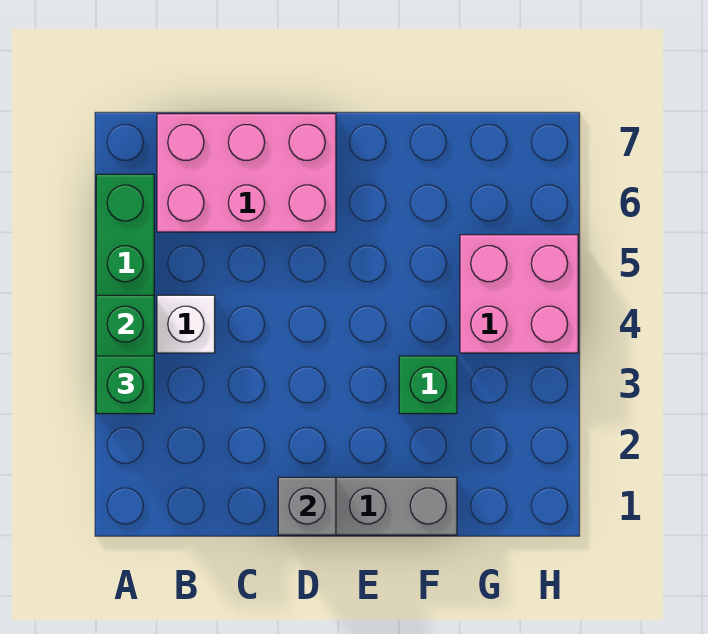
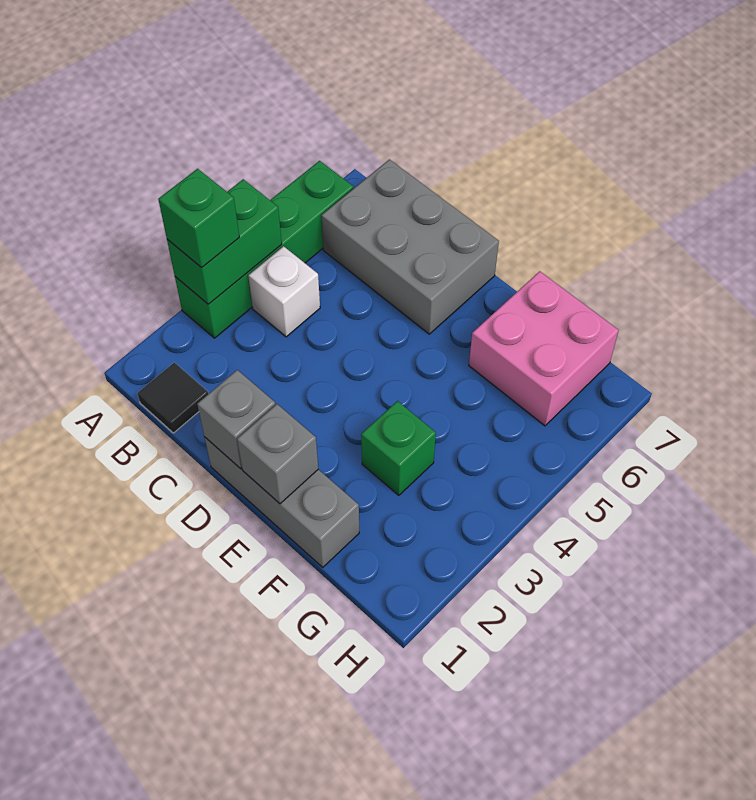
none -> black 1x1 tile [137,362,208,433]
pink 2x3 brick [157,114,336,232] -> grey 2x3 brick [321,159,499,334]
none -> grey 1x1 brick [237,404,318,504]
pink 2x2 brick [460,235,578,353] -> pink 2x2 brick moved to [469,271,618,426]

